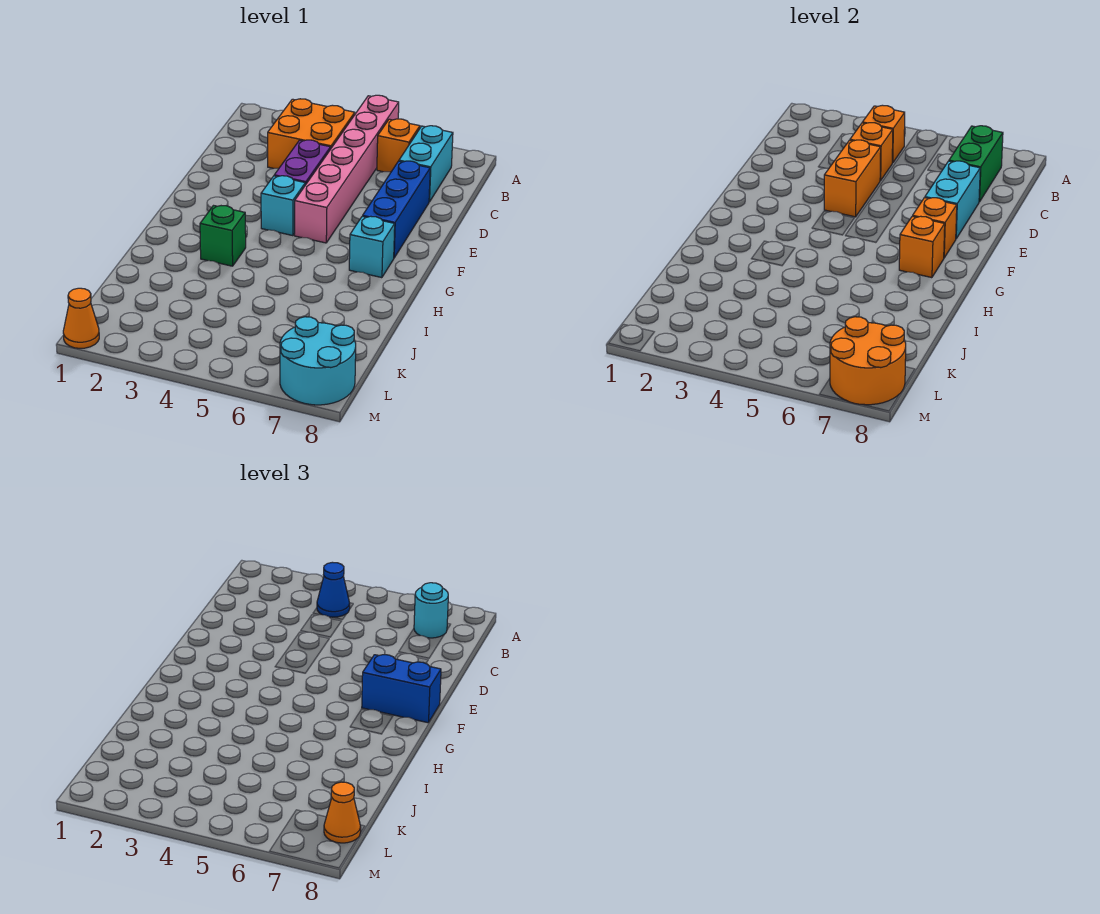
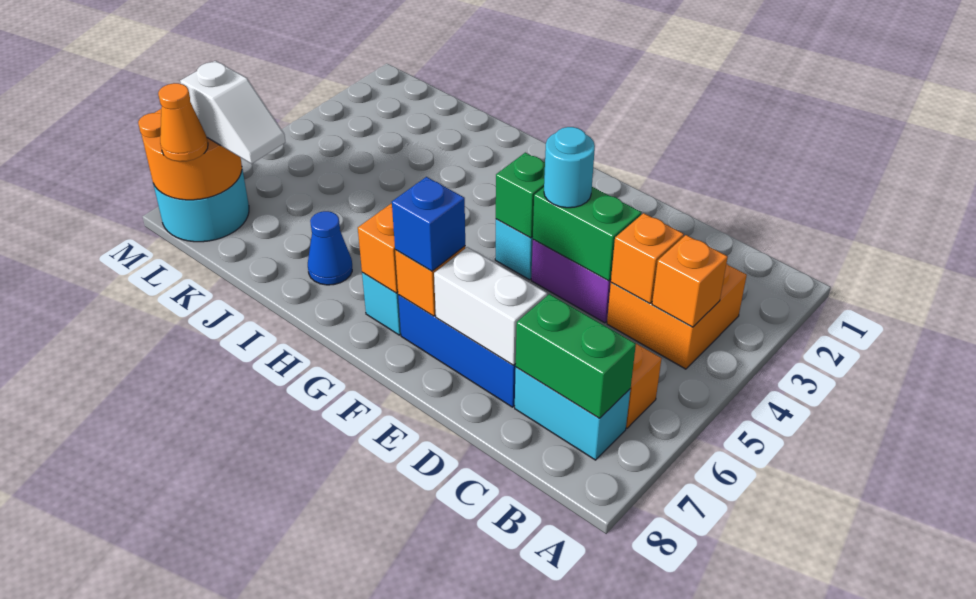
pink 1x6 brick [294,95,399,243] -> none
blue 1x1 cone [317,562,350,617] -> blue 1x1 cone moved to [308,211,352,285]
cyan 1x1 round brick [414,583,448,638] -> cyan 1x1 round brick moved to [544,127,595,208]
orange 1x2 brick [824,140,881,217] -> green 1x2 brick [533,187,642,281]
cyan 1x2 brick [925,161,980,238] -> white 1x2 brick [434,247,547,365]
blue 1x2 brick [362,655,441,723] -> blue 1x1 brick [392,177,465,271]
green 1x1 brick [200,206,246,266] -> green 1x1 brick moved to [496,153,545,238]
none -> white 1x2 slope [180,61,285,164]
orange 1x1 cone [63,288,99,348] -> none

